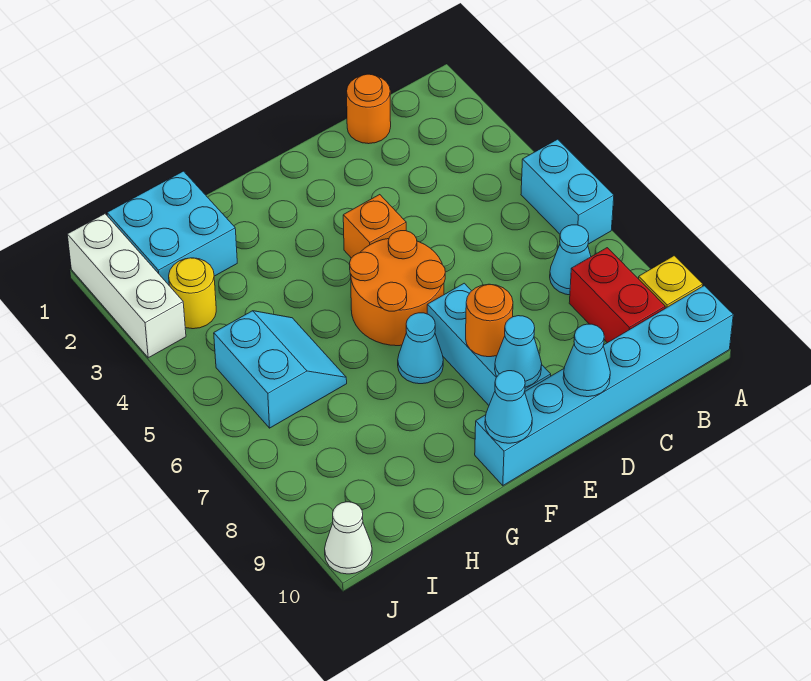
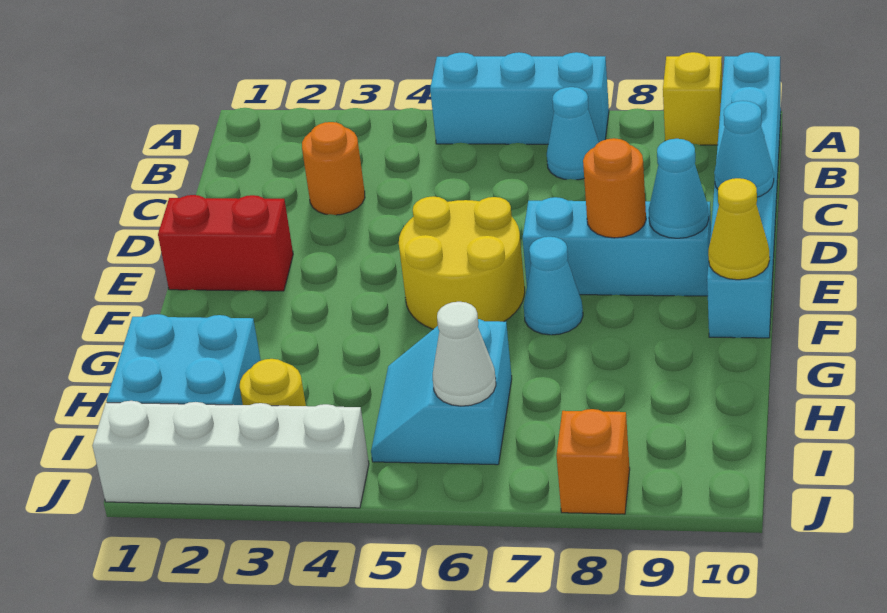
cyan 1x2 brick [521,139,614,244] -> cyan 1x3 brick [430,52,609,144]
red 1x2 brick [569,248,665,343] -> red 1x2 brick moved to [158,195,293,291]
orange 1x1 round brick [347,74,391,144] -> orange 1x1 round brick moved to [302,122,365,215]
orange 1x1 brick [343,195,406,258] -> orange 1x1 brick moved to [556,409,630,514]
orange 2x2 round brick [350,231,445,346] -> yellow 2x2 round brick [399,196,525,329]
cyan 1x1 cone [485,371,532,443] -> yellow 1x1 cone [708,178,770,280]
cyan 2x2 slope [214,311,347,428] -> cyan 2x2 slope turned to [371,319,512,465]
white 1x3 brick [67,214,186,358] -> white 1x4 brick [92,401,369,508]
white 1x1 cone [325,502,372,574] -> white 1x1 cone moved to [433,302,496,406]

